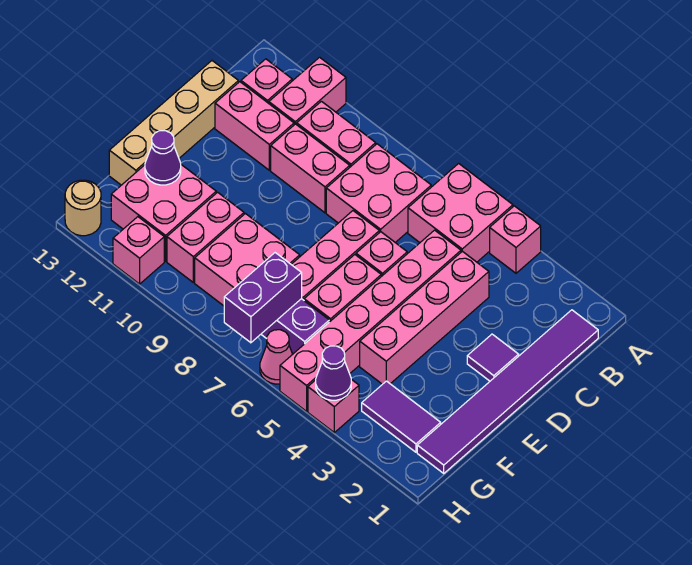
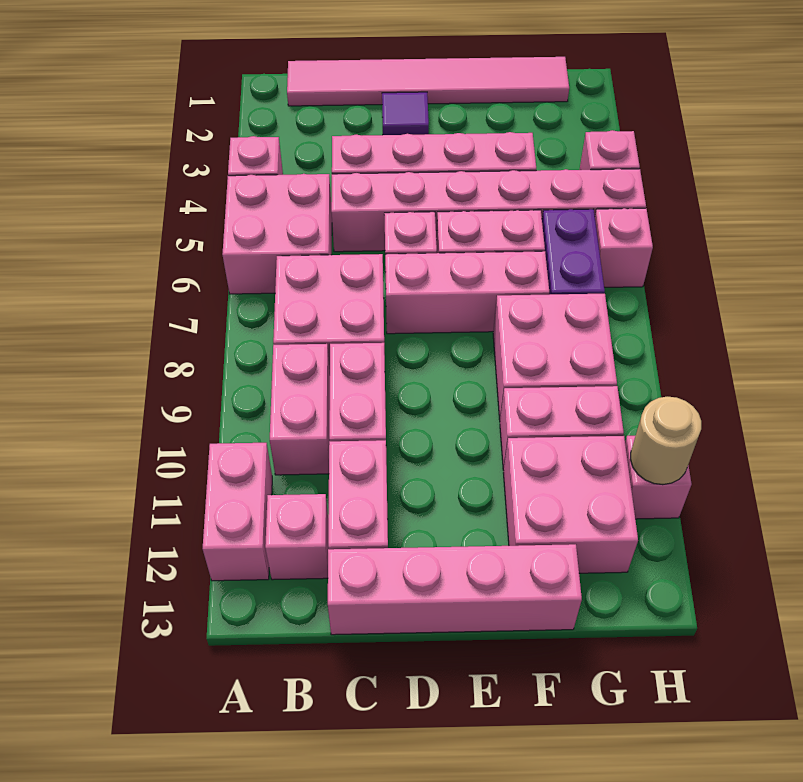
pink 1x2 brick [269,57,346,125] -> pink 1x2 brick turned to [203,443,272,581]
purple 1x6 tile [417,310,598,473] -> pink 1x6 tile [287,57,569,106]
tan 1x4 brick [109,61,238,185] -> pink 1x4 brick [328,544,582,635]
purple 1x1 cone [145,131,181,185] -> none
purple 1x2 tile [362,381,441,452] -> none
purple 1x2 brick [224,253,302,343] -> none
purple 1x1 cone [316,346,351,400] -> none
pink 1x1 cone [260,330,293,384] -> pink 1x1 brick [595,208,653,287]
tan 1x1 round brick [65,180,101,236] -> tan 1x1 round brick moved to [630,397,701,485]

